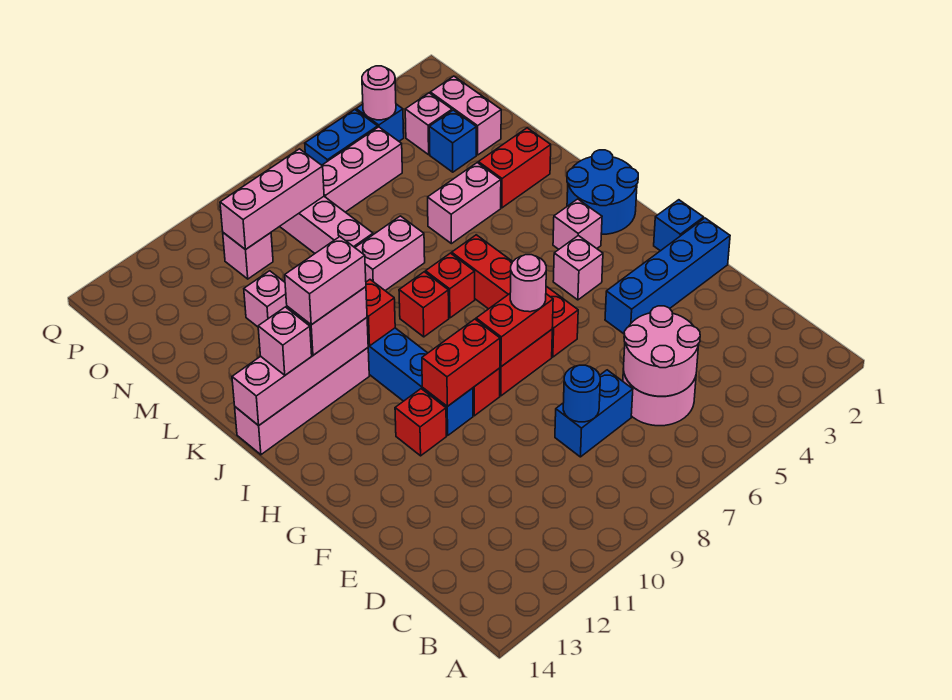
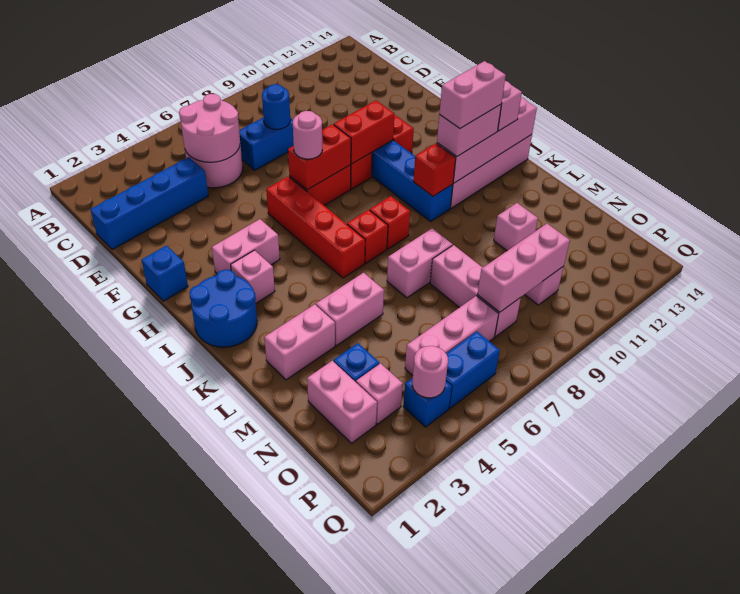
blue 1x4 brick [605,218,730,334] -> blue 1x4 brick moved to [90,157,208,250]
pink 1x1 brick [553,236,603,300] -> pink 1x2 brick [212,219,280,273]
red 1x2 brick [478,128,551,208] -> pink 1x2 brick [264,304,335,380]

